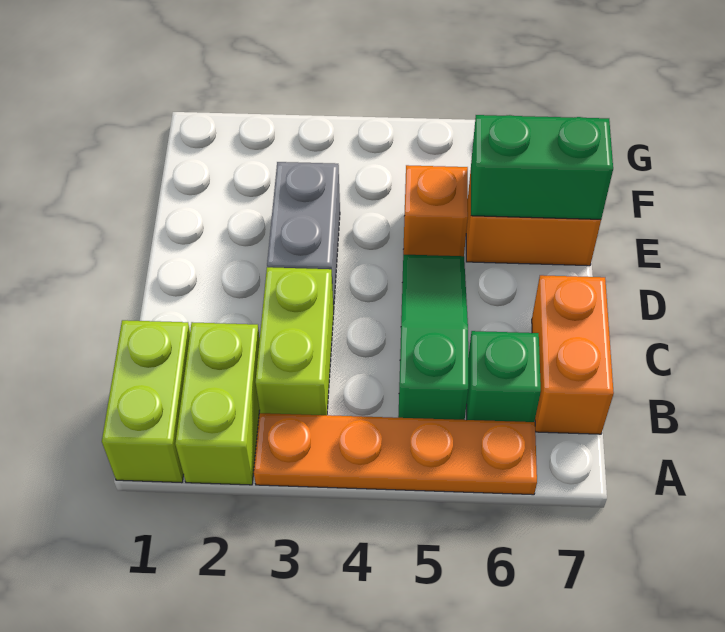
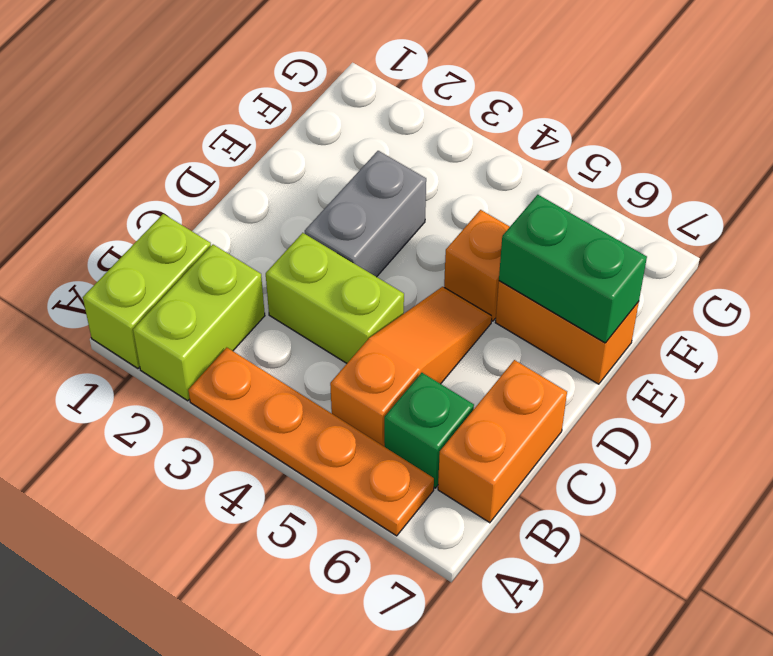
lime 1x2 brick [256,267,334,415] -> lime 1x2 brick turned to [266,233,404,363]
green 1x3 slope [398,254,468,420] -> orange 1x3 slope [330,287,492,447]

